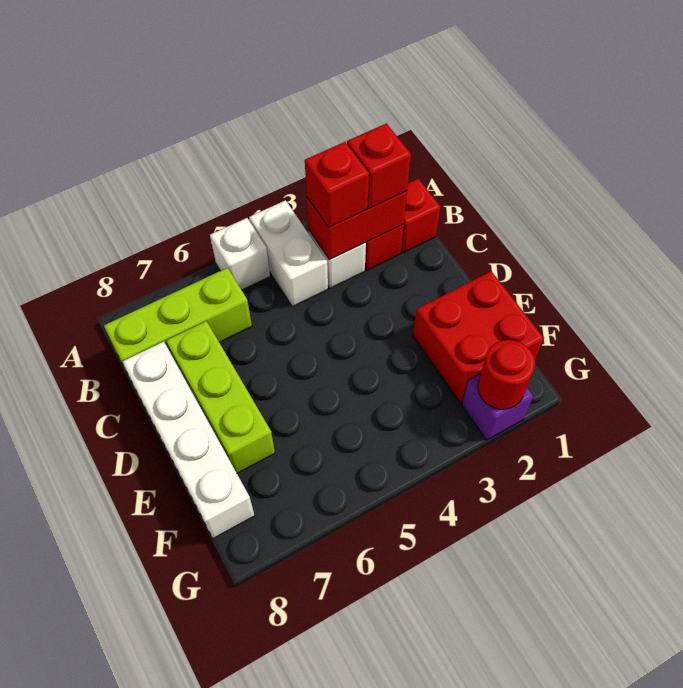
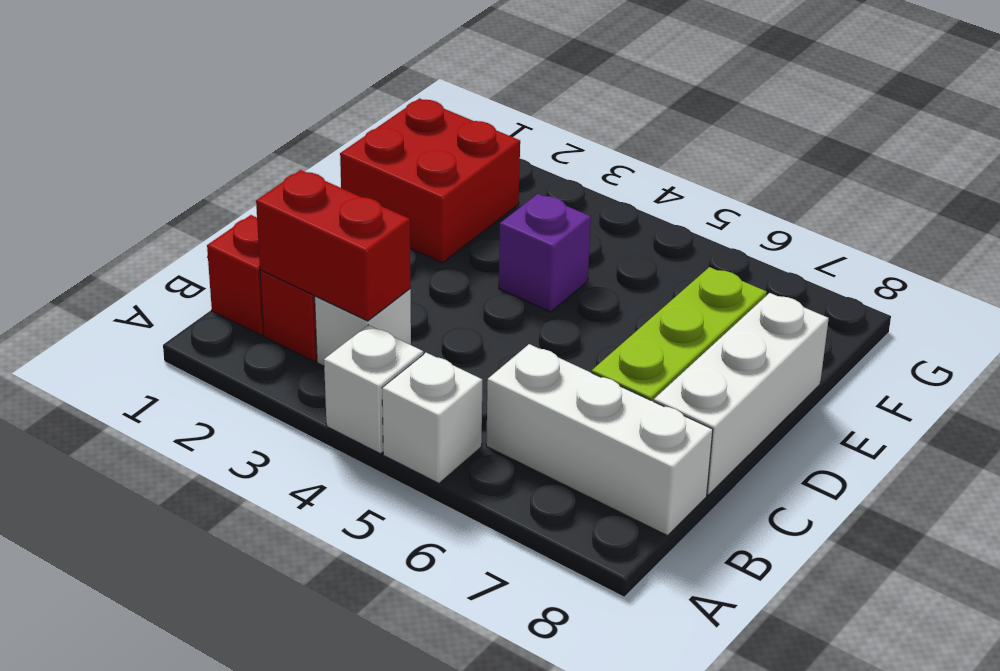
white 1x2 brick [249,200,328,307] -> white 1x1 brick [324,325,423,454]
red 1x1 brick [347,123,411,208] -> none
red 1x1 brick [305,142,369,227] -> none
lime 1x3 brick [104,268,252,378] -> white 1x3 brick [486,344,713,536]
white 1x4 brick [122,342,255,538] -> white 1x3 brick [654,293,829,495]
purple 1x1 brick [462,375,533,440] -> purple 1x1 brick moved to [499,194,591,312]
red 1x1 round brick [478,340,535,409] -> none

